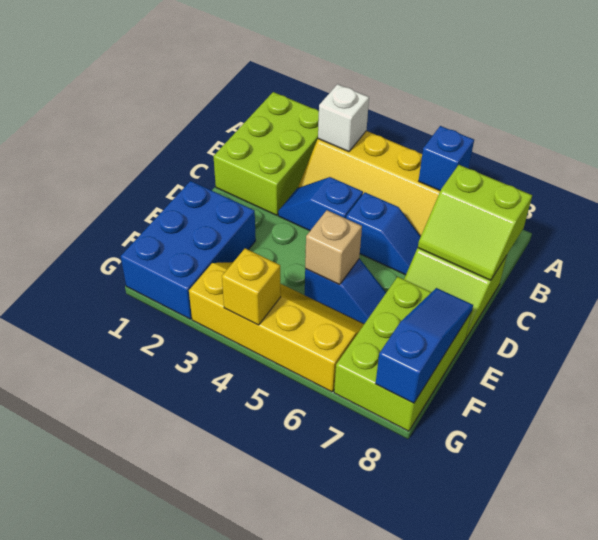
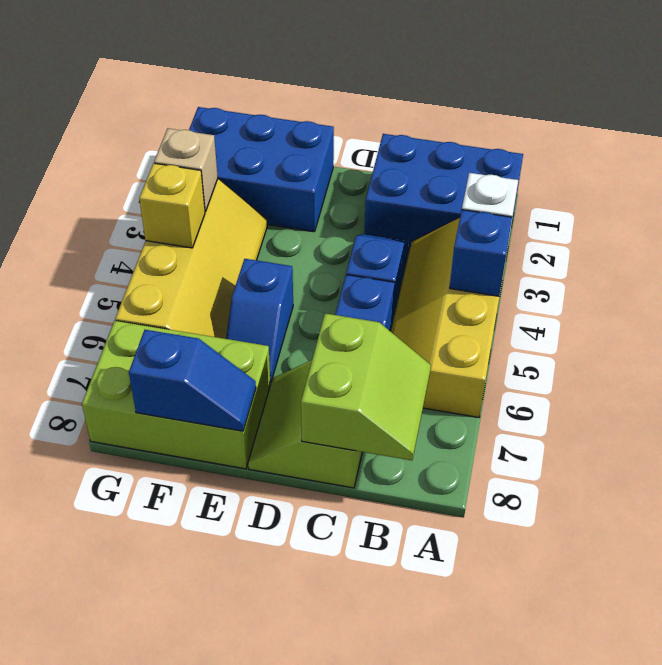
lime 2x3 brick [213,92,319,215] -> blue 2x3 brick [364,134,523,251]
blue 1x1 brick [419,126,474,191] -> blue 1x1 brick moved to [450,210,512,296]
lime 2x2 slope [418,165,532,280] -> lime 2x2 slope turned to [301,314,431,460]
tan 1x1 brick [305,210,362,285] -> tan 1x1 brick moved to [154,128,218,211]
blue 1x3 slope [376,288,473,403] -> blue 1x2 slope [129,330,256,431]

